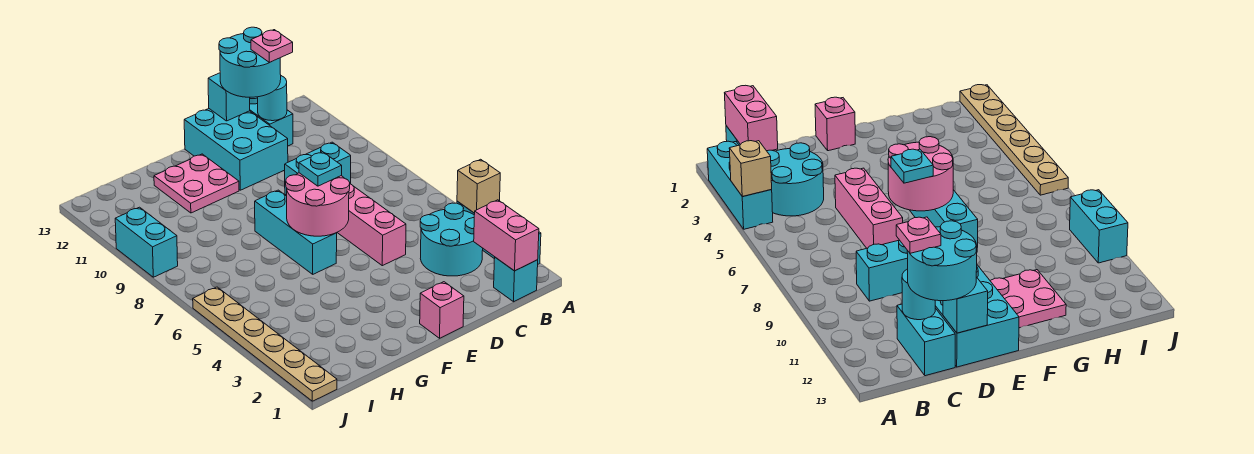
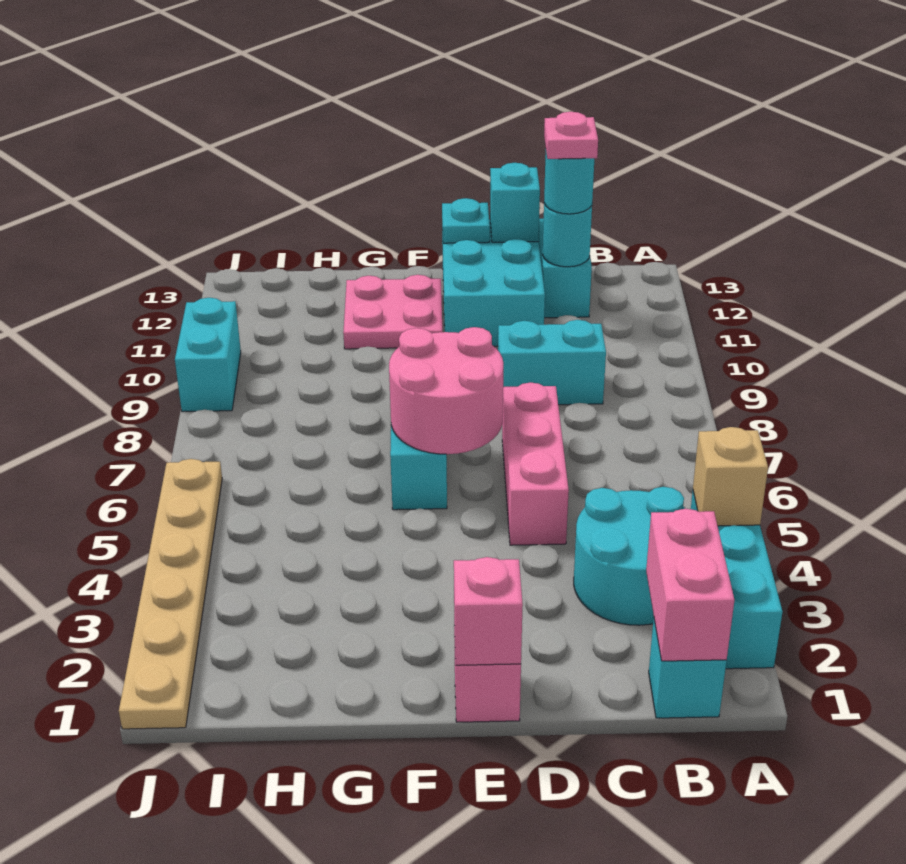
cyan 2x2 round brick [219,27,281,97] -> cyan 1x1 round brick [544,153,594,214]
none -> pink 1x1 brick [454,557,523,665]
cyan 1x1 plate [299,152,342,186] -> cyan 1x1 plate moved to [442,198,490,243]

